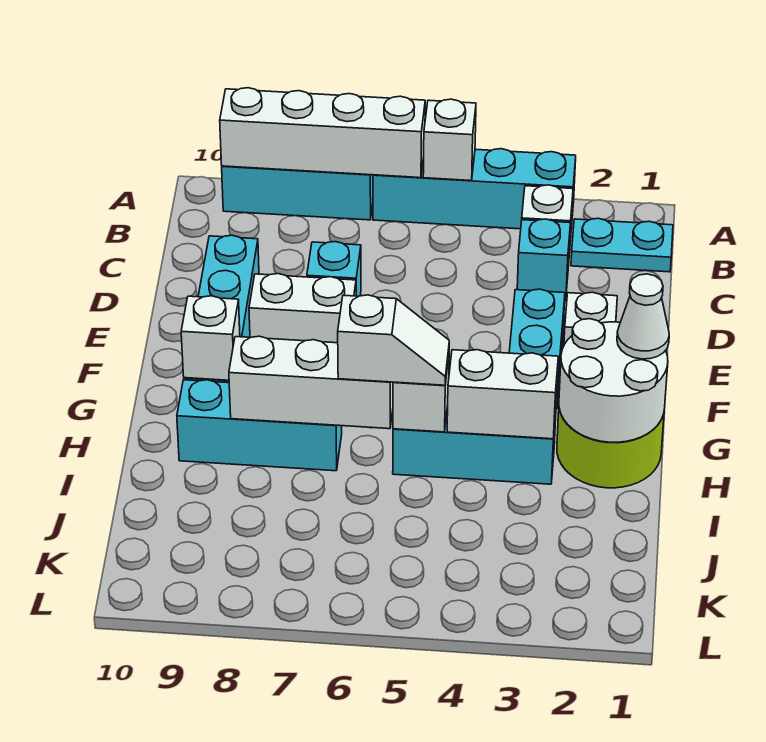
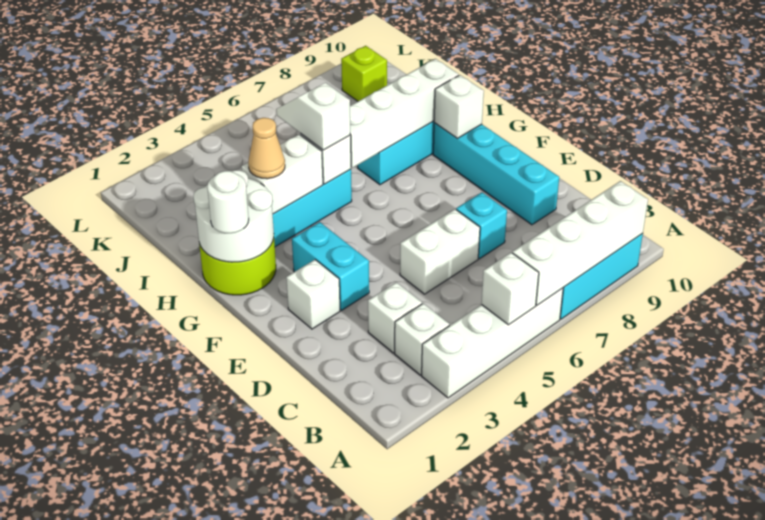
cyan 1x4 brick [373,149,576,229] -> white 1x4 brick [422,288,563,398]
cyan 1x2 plate [571,218,673,272] -> none
cyan 1x1 brick [517,219,570,301] -> white 1x1 brick [368,282,422,353]
white 1x2 brick [249,274,356,343] -> white 1x2 brick moved to [400,209,480,294]
white 1x1 cone [617,274,669,359] -> white 1x1 round brick [207,171,249,233]
none -> tan 1x1 cone [248,118,285,179]
white 1x2 slope [338,295,449,385] -> white 1x2 slope turned to [276,83,350,150]
white 1x3 brick [229,336,393,429] -> white 1x4 brick [350,59,459,168]
none -> lime 1x1 brick [341,46,387,101]

